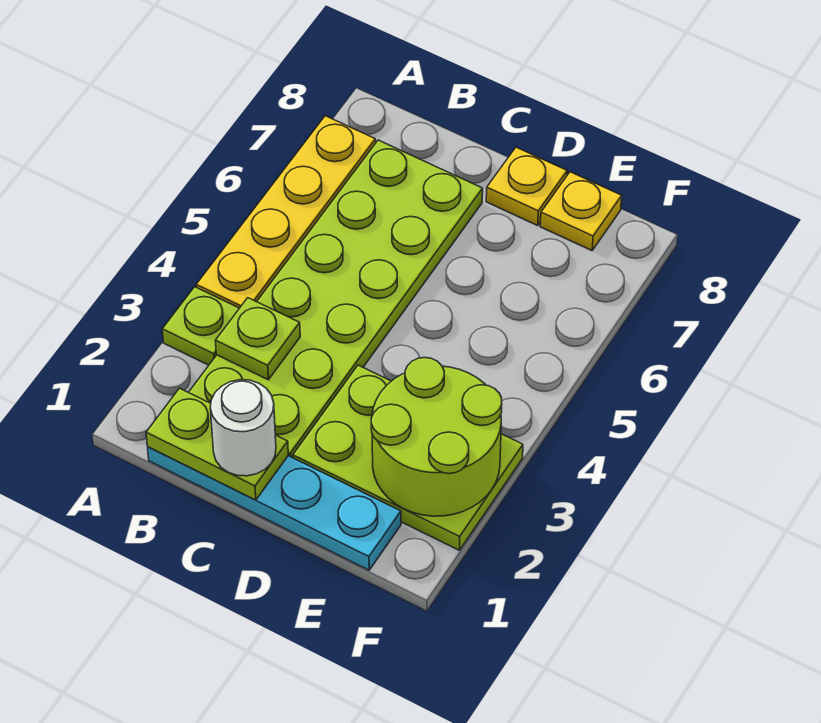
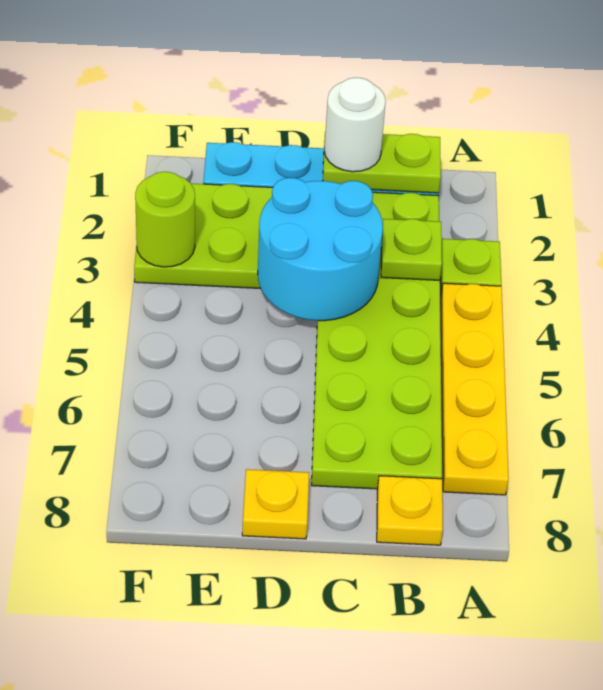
none -> cyan 2x2 round brick [258,178,383,321]
lime 2x2 round brick [371,358,502,516] -> lime 1x1 round brick [135,172,195,267]
yellow 1x1 plate [540,172,622,250] -> yellow 1x1 plate moved to [377,476,443,545]

